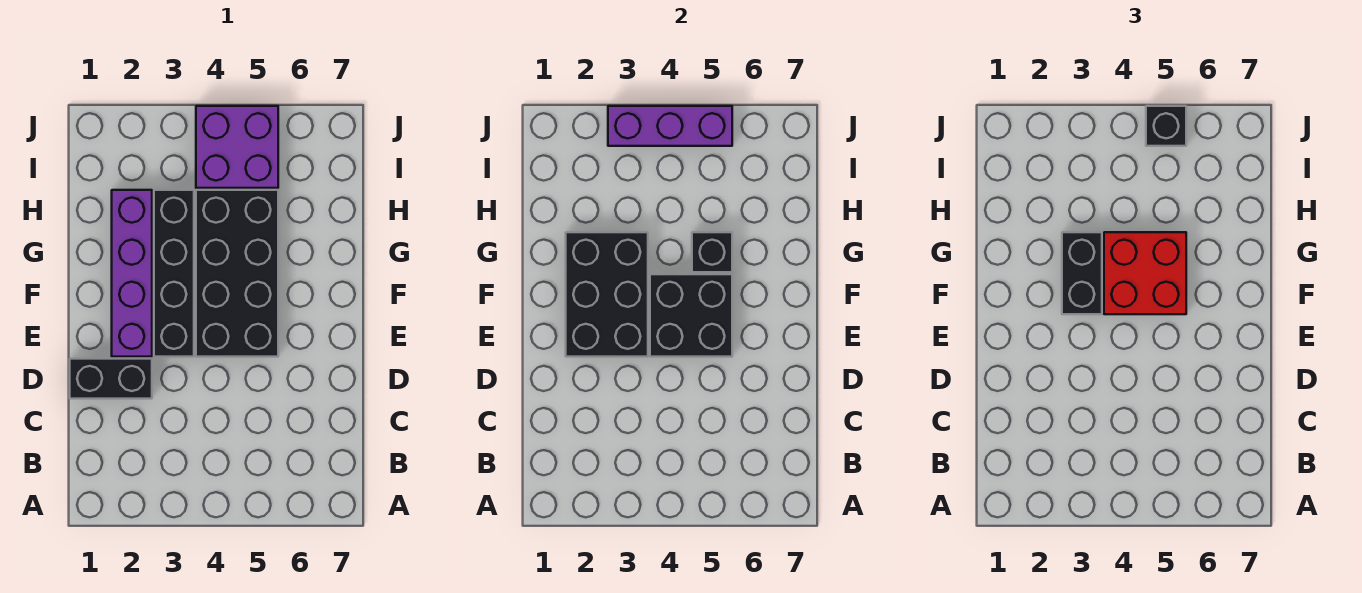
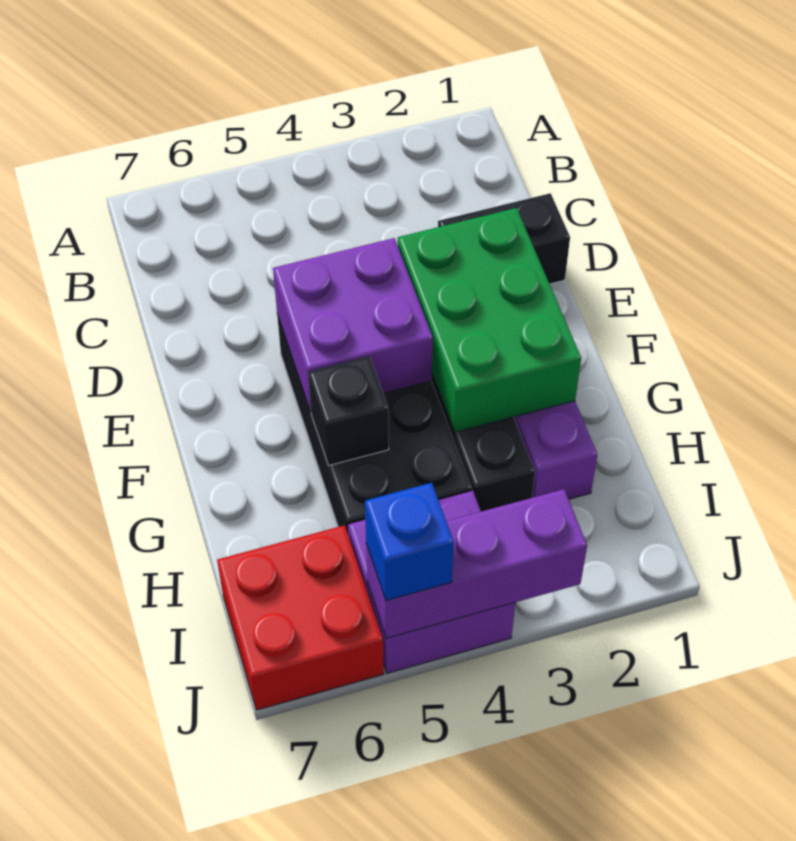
black 2x3 brick [566,232,648,357] -> green 2x3 brick [398,208,581,432]
black 2x2 brick [650,274,732,357] -> purple 2x2 brick [273,238,433,412]
black 1x2 brick [1062,232,1102,314] -> none
red 2x2 brick [1104,232,1186,314] -> red 2x2 brick moved to [217,525,384,710]
black 1x1 brick [1146,106,1186,146] -> blue 1x1 brick [365,483,454,601]

